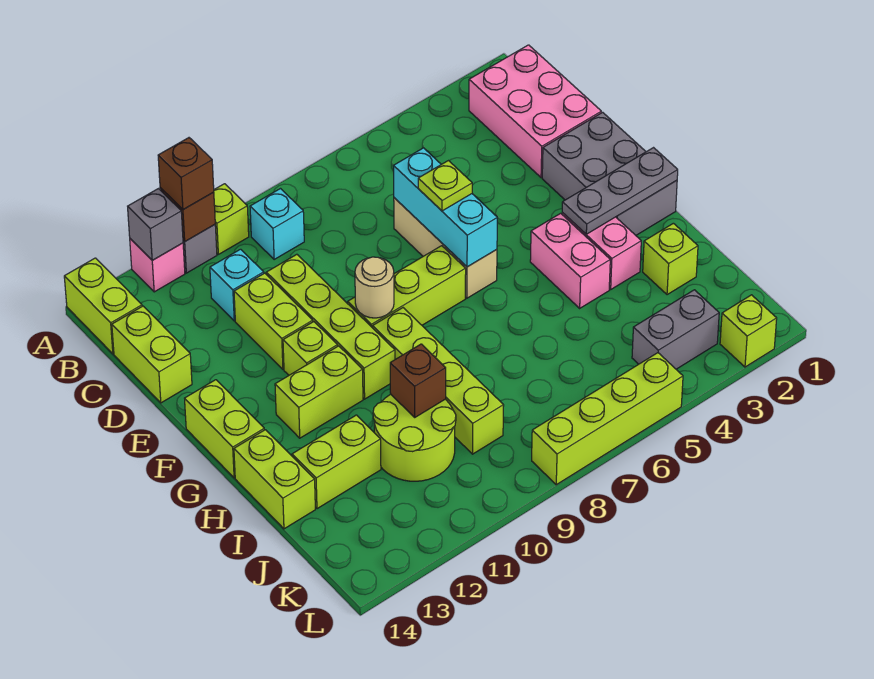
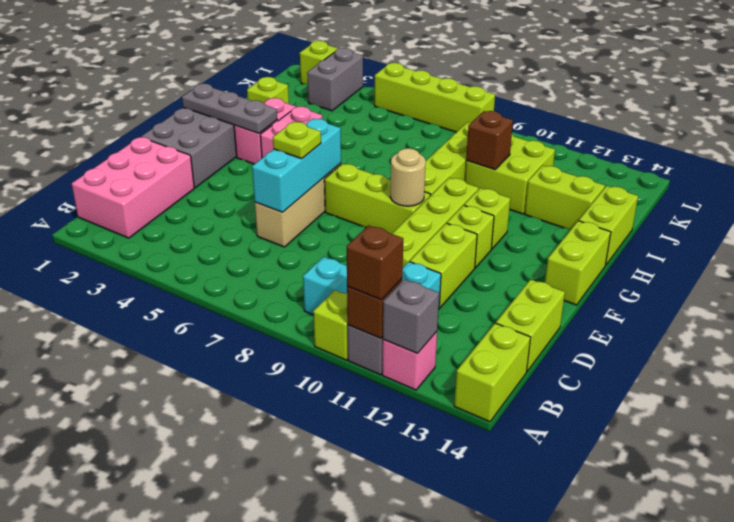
lime 1x2 brick [275,346,363,438] -> lime 1x1 brick [464,188,510,249]
lime 2x2 round brick [373,394,456,481] -> lime 2x2 brick [465,134,555,214]
grey 1x2 brick [632,290,719,369] -> grey 1x2 brick turned to [307,48,363,111]

